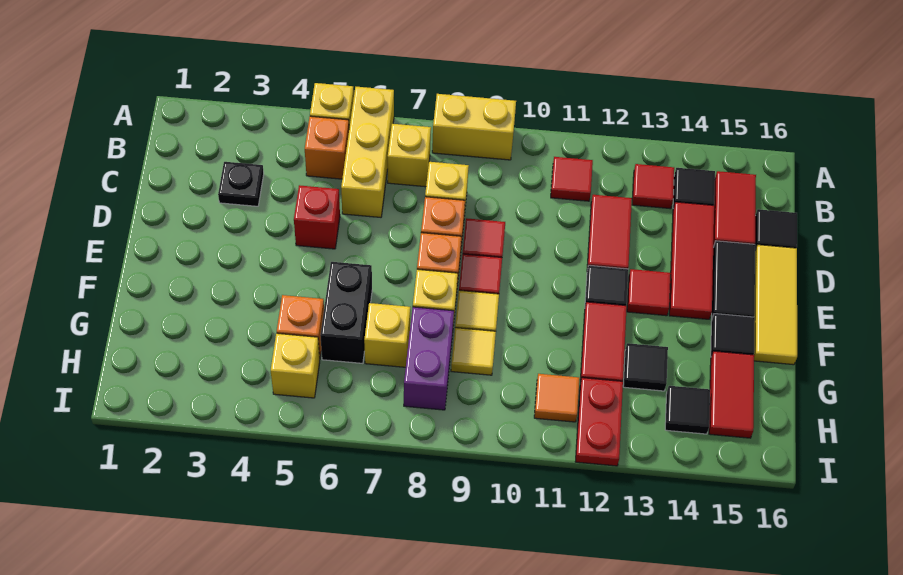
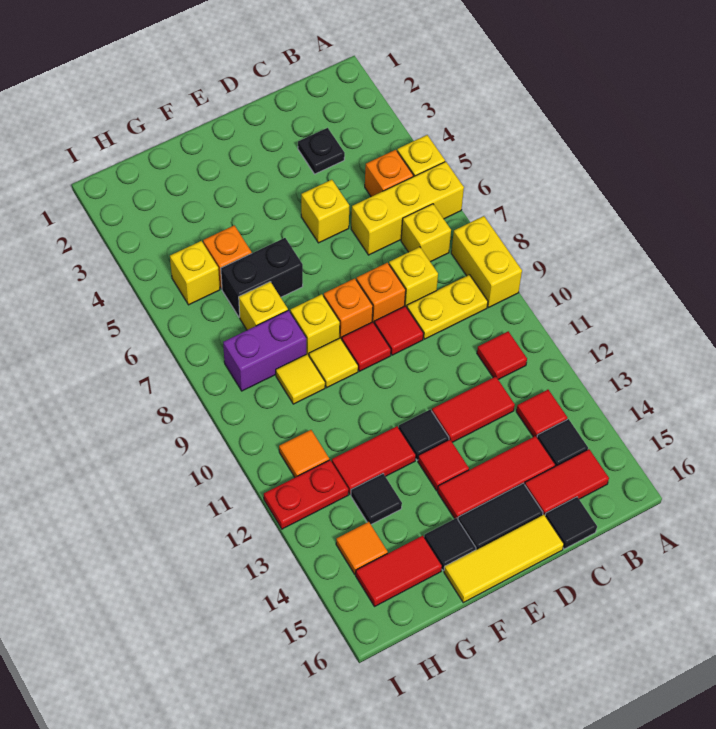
none -> yellow 1x2 plate [407,275,488,339]
red 1x1 brick [294,185,340,249] -> yellow 1x1 brick [301,180,349,243]
black 1x1 tile [665,386,710,434] -> orange 1x1 tile [336,522,388,574]

